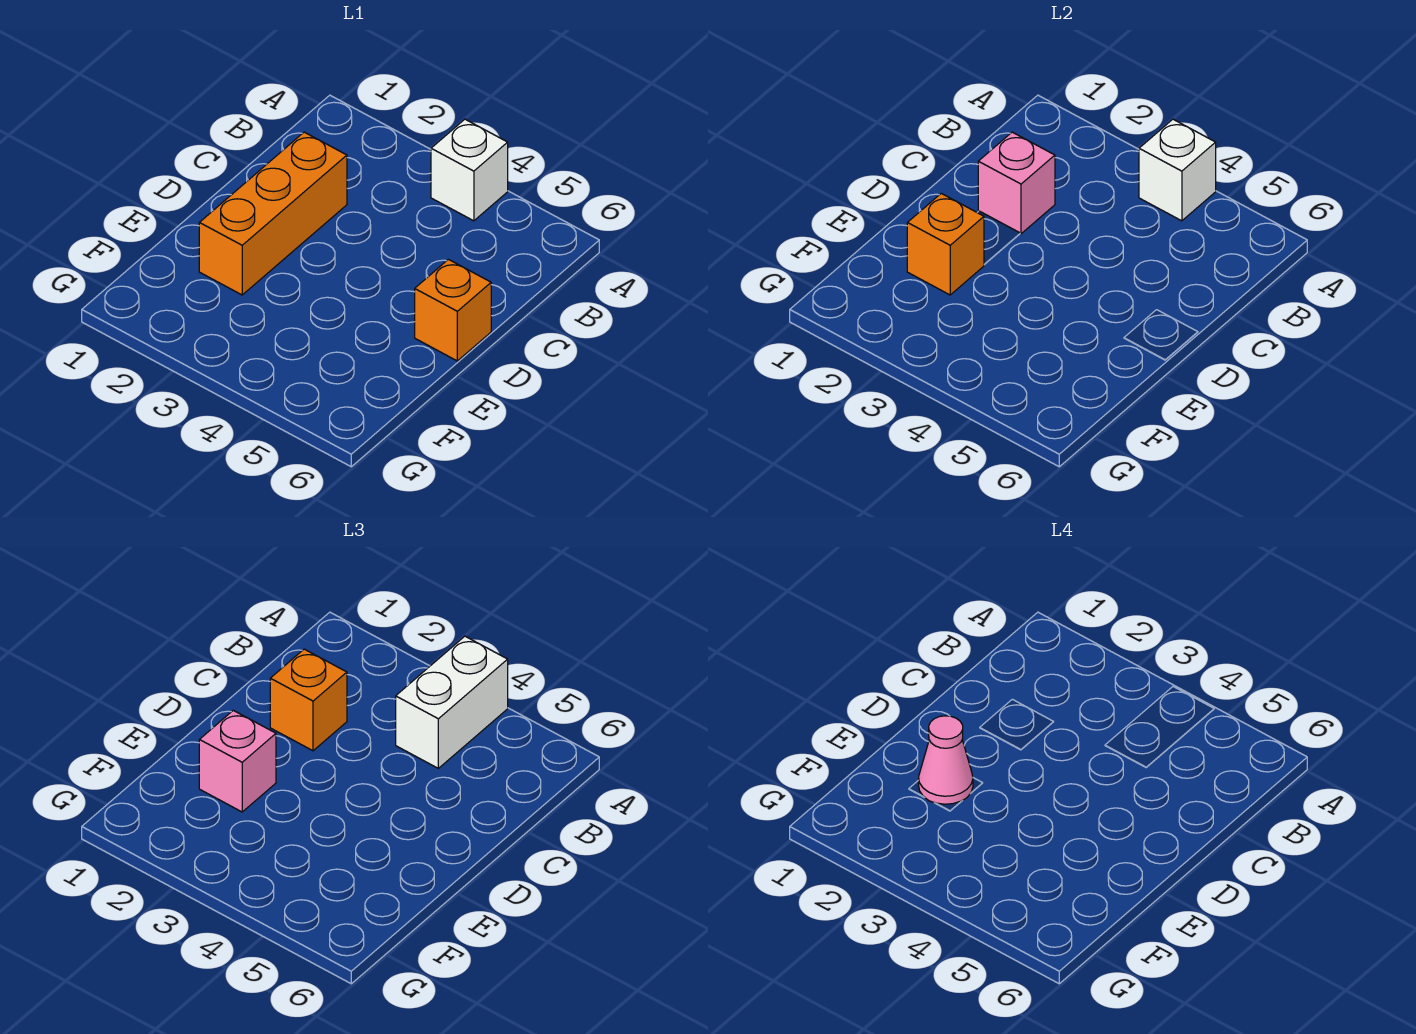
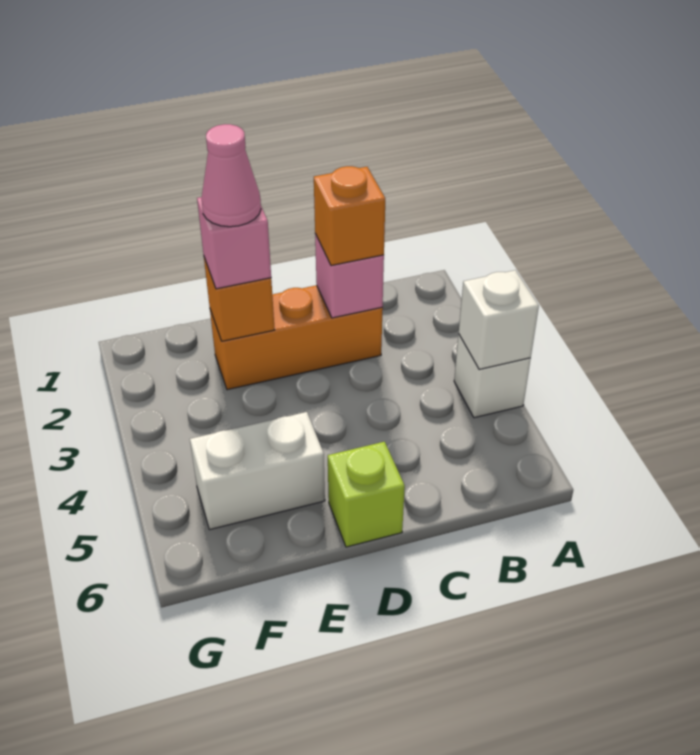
white 1x2 brick [396,636,508,768] -> white 1x2 brick moved to [190,412,325,530]
orange 1x1 brick [415,259,491,361] -> lime 1x1 brick [328,442,405,547]

